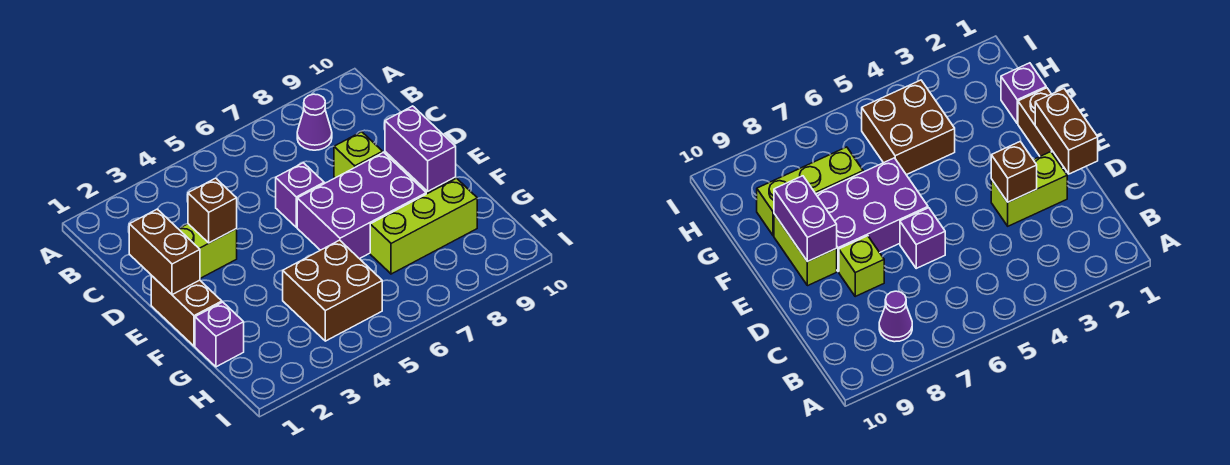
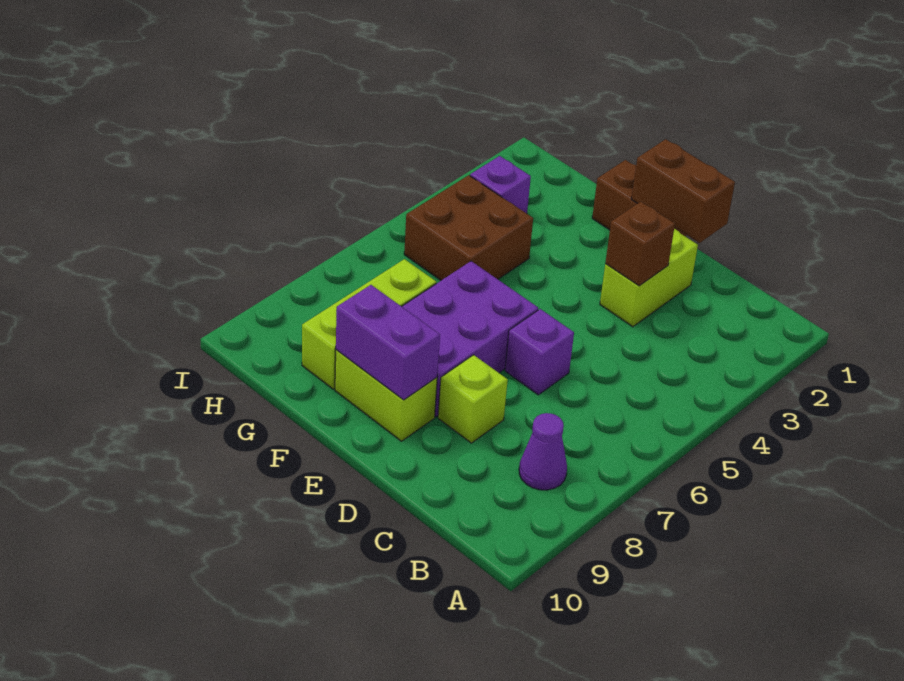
purple 1x1 brick [195,302,244,367] -> purple 1x1 brick moved to [470,156,531,213]

